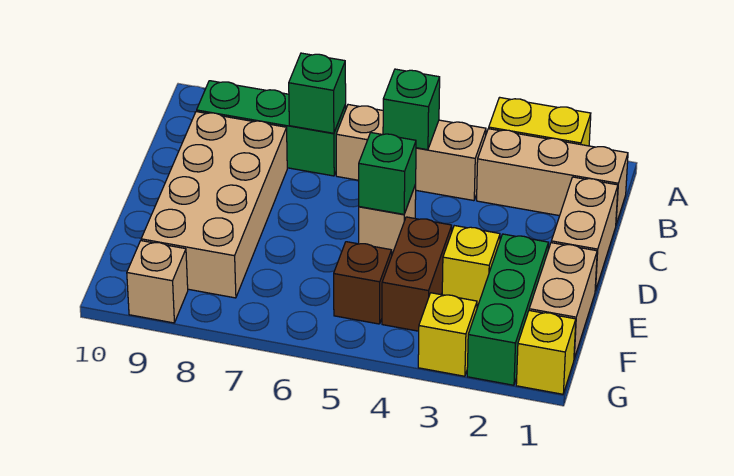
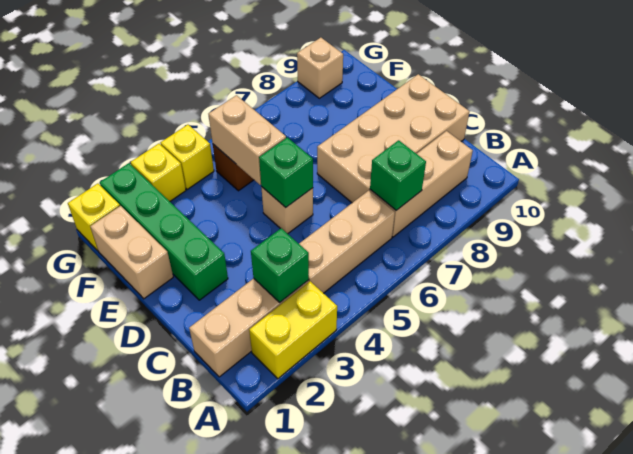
green 1x1 brick [383,69,440,150] -> green 1x1 brick moved to [251,228,309,302]
green 1x3 brick [197,81,346,176] -> tan 1x3 brick [370,131,473,237]
tan 1x2 brick [551,177,618,291] -> tan 1x2 brick moved to [209,95,286,185]
tan 2x4 brick [141,112,287,298] -> tan 2x4 brick turned to [317,74,469,203]
green 1x3 brick [467,234,549,385] -> green 1x4 brick [100,163,228,300]
yellow 1x1 brick [442,226,500,306] -> yellow 1x1 brick moved to [161,125,214,189]
brown 1x2 brick [382,217,452,331] -> none

